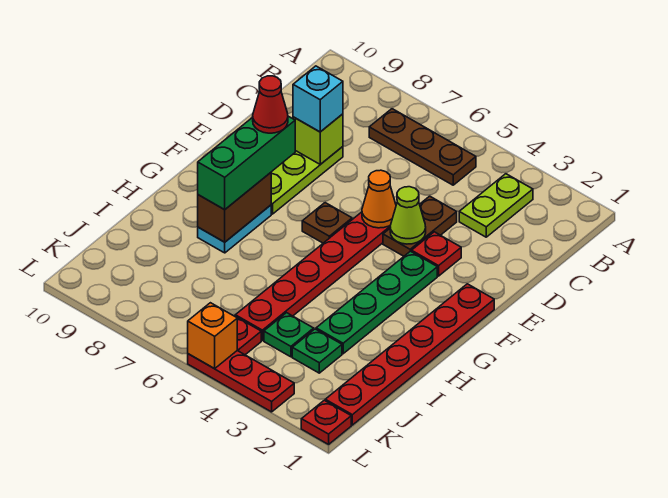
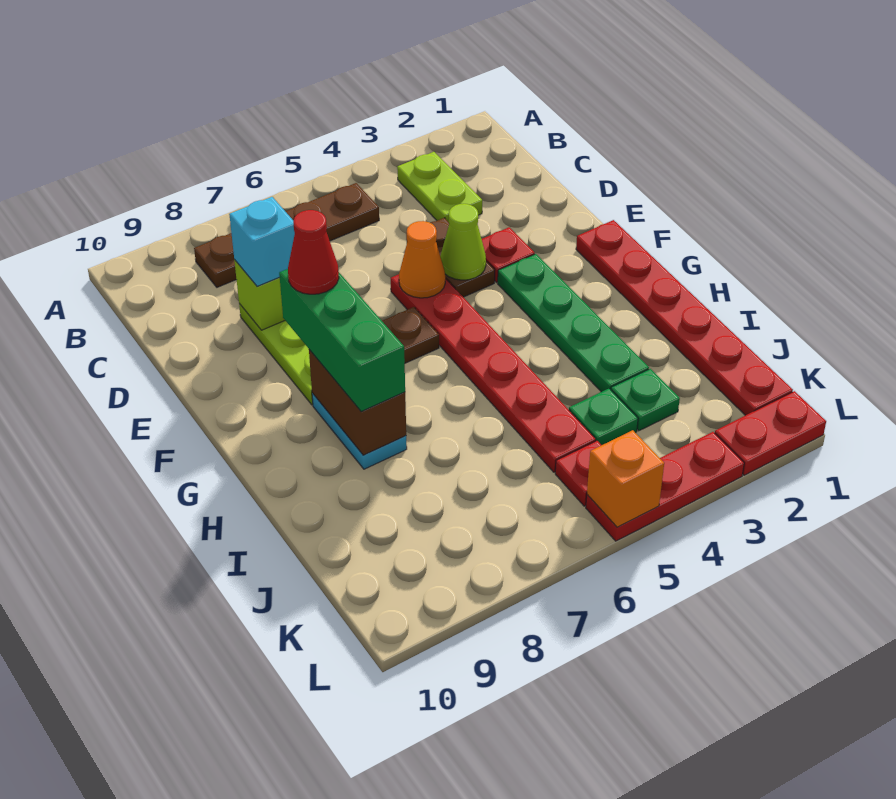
brown 1x3 plate [369,109,476,185] -> brown 1x4 plate [194,183,379,287]
red 1x1 plate [301,400,351,444] -> red 1x2 plate [715,391,826,475]

